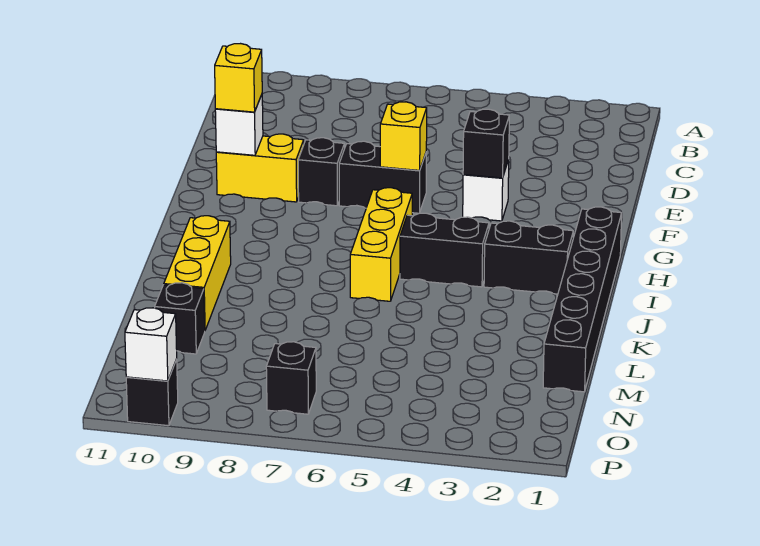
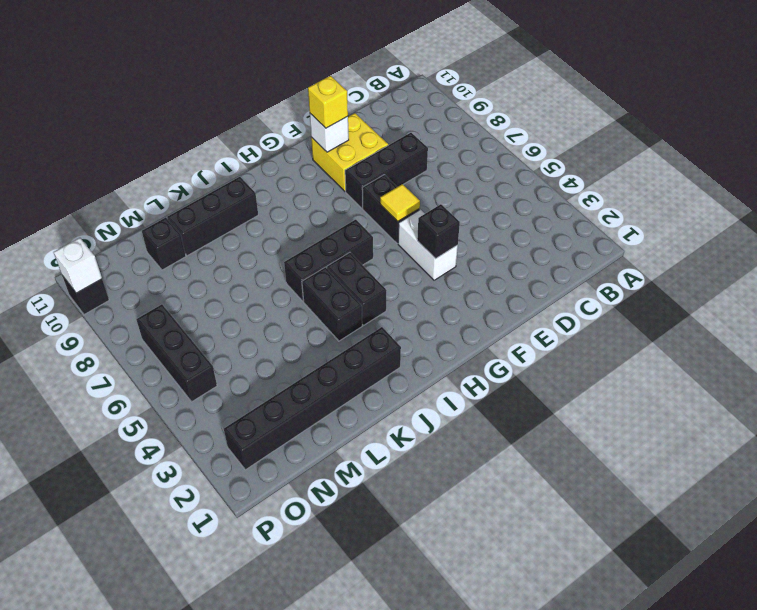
white 1x1 brick [463,160,509,221] -> white 1x2 brick [398,210,458,280]
yellow 1x1 brick [380,102,427,170] -> yellow 1x1 tile [380,184,420,221]
black 1x1 brick [298,138,345,206] -> black 1x3 brick [345,133,428,209]
yellow 1x2 brick [216,134,304,202] -> yellow 2x2 brick [311,113,388,192]
black 1x6 brick [543,207,622,392] -> black 1x6 brick moved to [224,327,401,470]
yellow 1x3 brick [350,188,412,301] -> black 1x3 brick [284,220,373,301]
black 1x2 brick [484,221,573,294] -> black 1x2 brick moved to [302,267,362,341]
yellow 1x3 brick [164,216,231,330] -> black 1x3 brick [167,177,258,256]
black 1x1 brick [266,342,316,414] -> black 1x3 brick [136,304,217,402]

